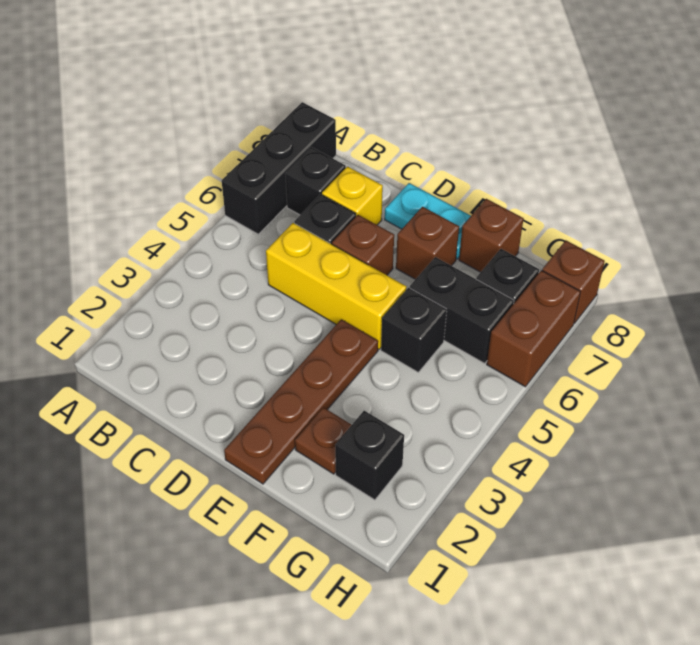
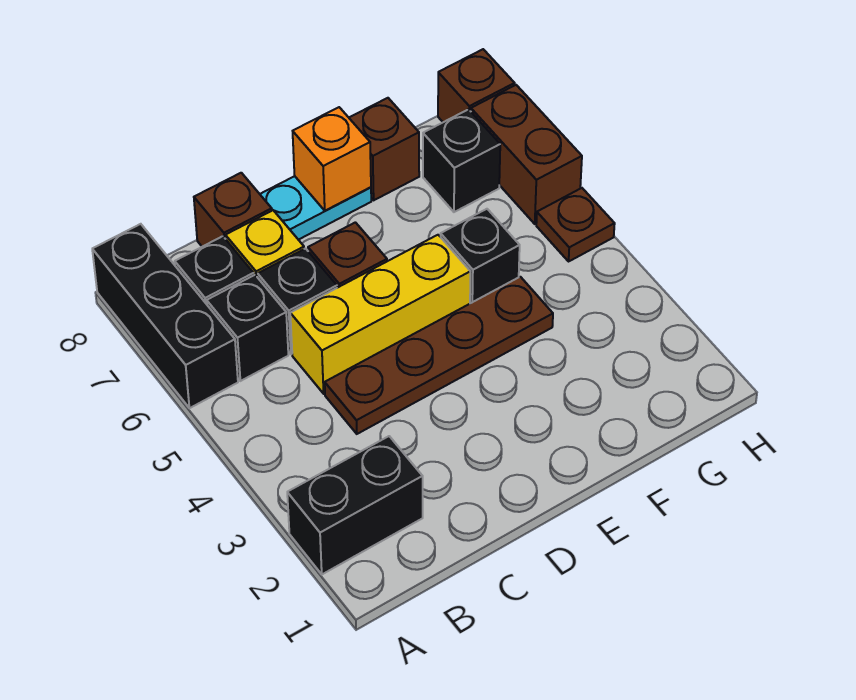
brown 1x4 plate [224,319,378,484] -> brown 1x4 plate turned to [325,277,553,434]
brown 1x1 brick [396,207,459,279] -> brown 1x1 brick moved to [194,173,272,247]
none -> orange 1x1 brick [293,107,371,211]
brown 1x1 plate [295,407,351,474] -> brown 1x1 plate moved to [536,188,615,261]
black 1x2 brick [410,257,514,363] -> black 1x2 brick moved to [287,436,423,574]
black 1x1 brick [335,411,404,500] -> black 1x1 brick moved to [207,275,288,381]

